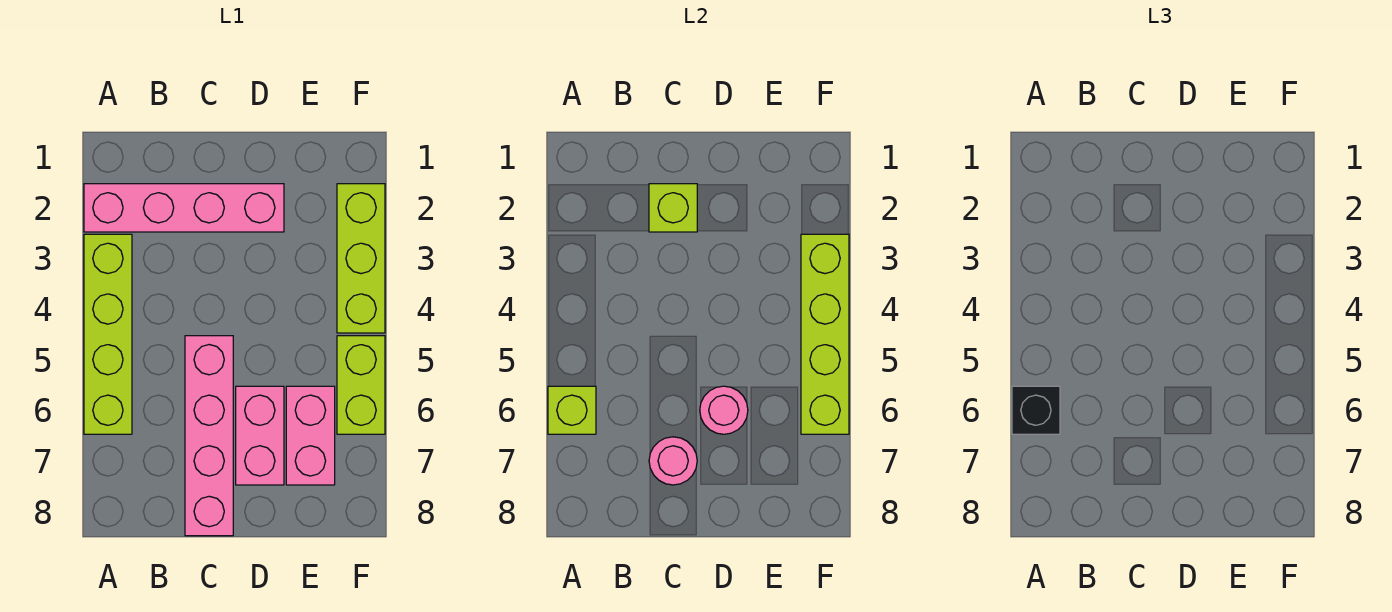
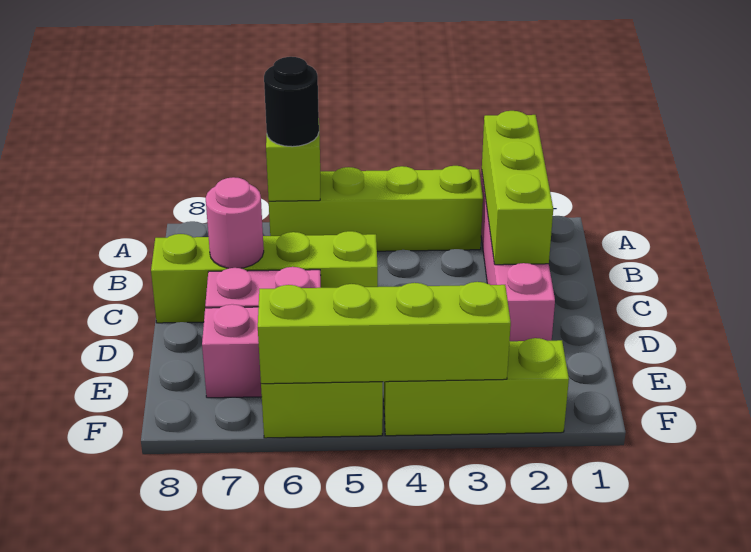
black 1x1 brick [1012,386,1060,434] -> black 1x1 round brick [264,57,319,147]
lime 1x1 brick [649,184,697,232] -> lime 1x3 brick [482,111,553,265]
pink 1x4 brick [185,336,233,536] -> lime 1x4 brick [151,231,378,323]
pink 1x1 round brick [700,386,748,434] -> none

